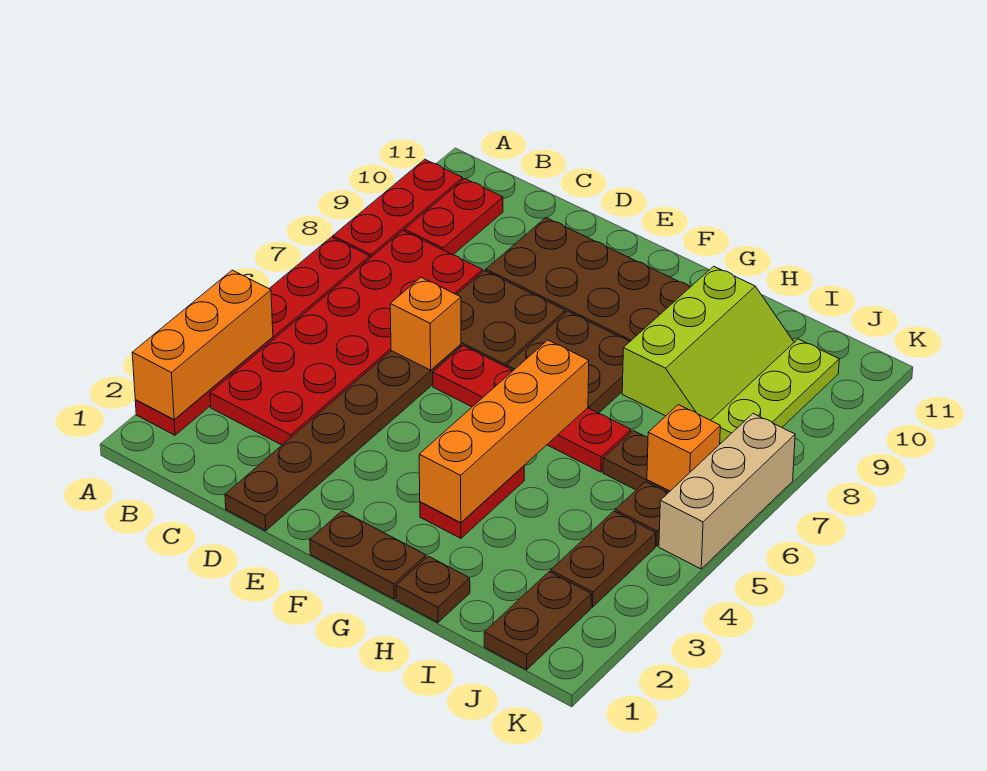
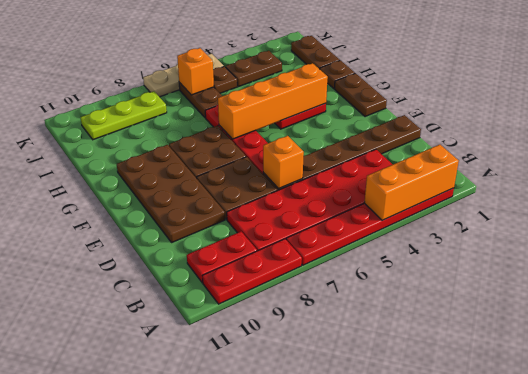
lime 2x3 slope [622,266,794,420] -> none
brown 1x2 plate [484,572,591,670] -> brown 1x2 plate turned to [291,36,340,69]
tan 1x3 brick [659,414,795,569] -> tan 1x3 plate [143,54,224,97]

